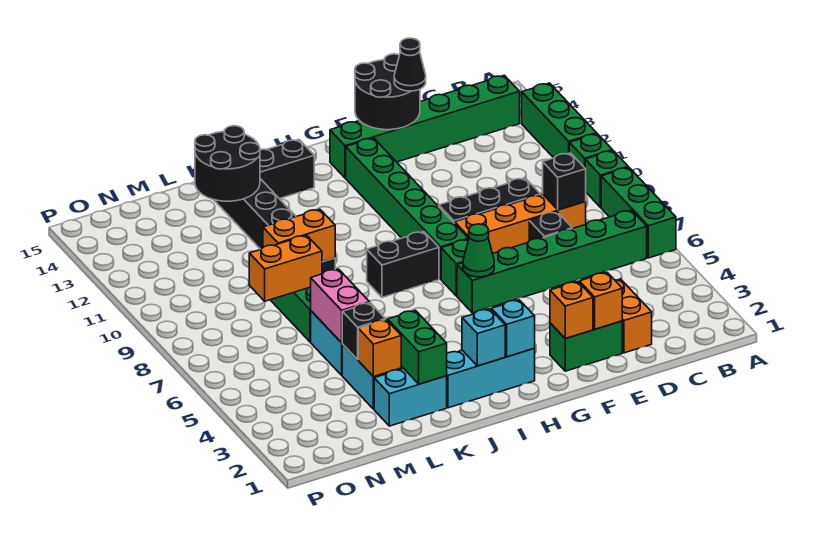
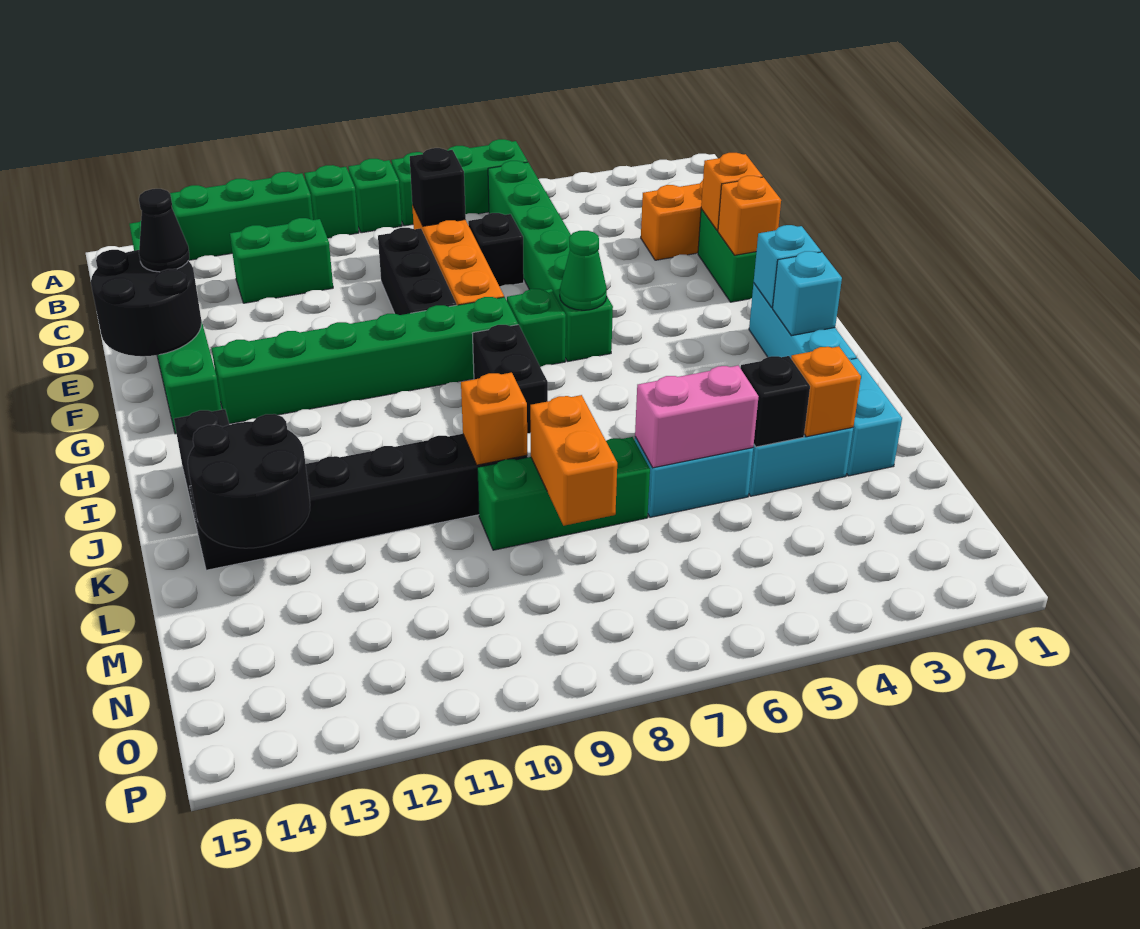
green 1x2 brick [388,310,447,384] -> green 1x2 brick moved to [230,218,333,303]
orange 1x2 brick [263,209,335,262] -> orange 1x1 brick [461,373,527,465]

